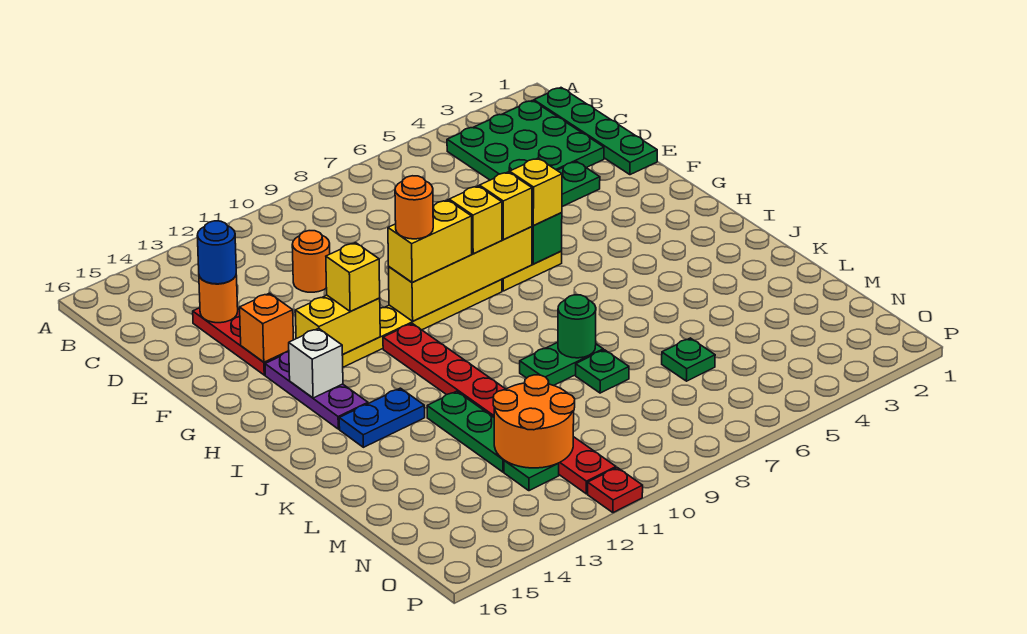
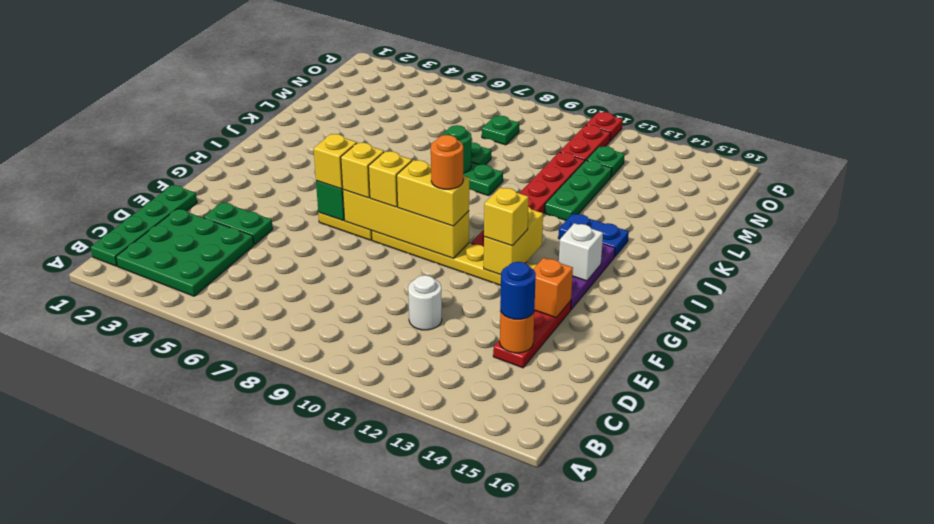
orange 1x1 round brick [292,231,330,292] -> white 1x1 round brick [408,275,442,330]
yellow 1x2 brick [295,295,380,355] -> yellow 1x2 brick turned to [484,207,543,275]
green 1x1 plate [662,338,715,381] -> green 1x1 plate moved to [482,116,519,145]
orange 2x2 round brick [493,375,575,468] -> none

